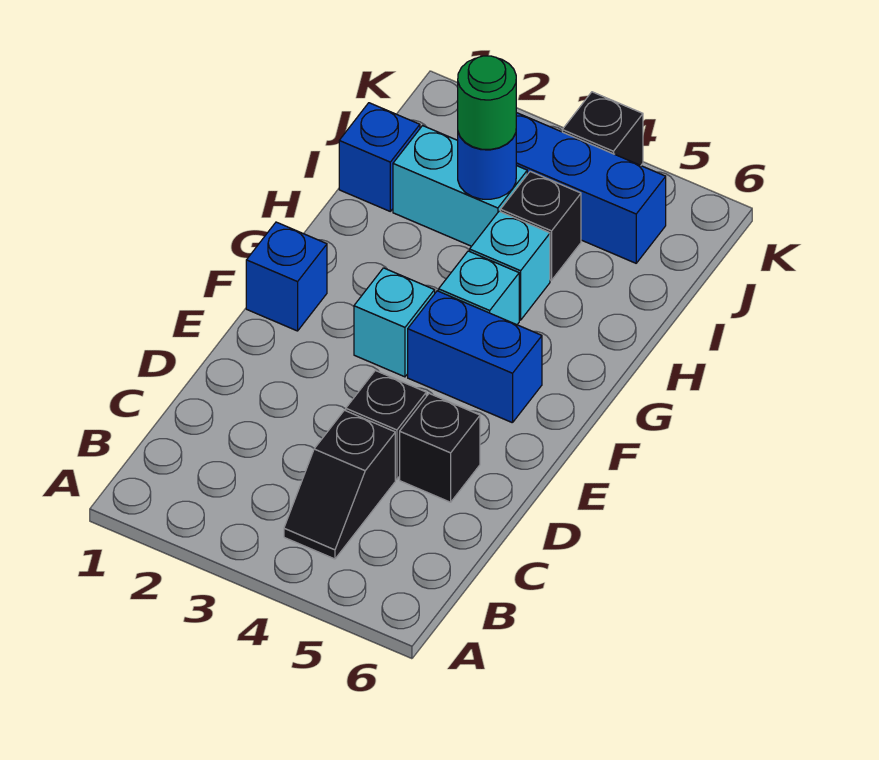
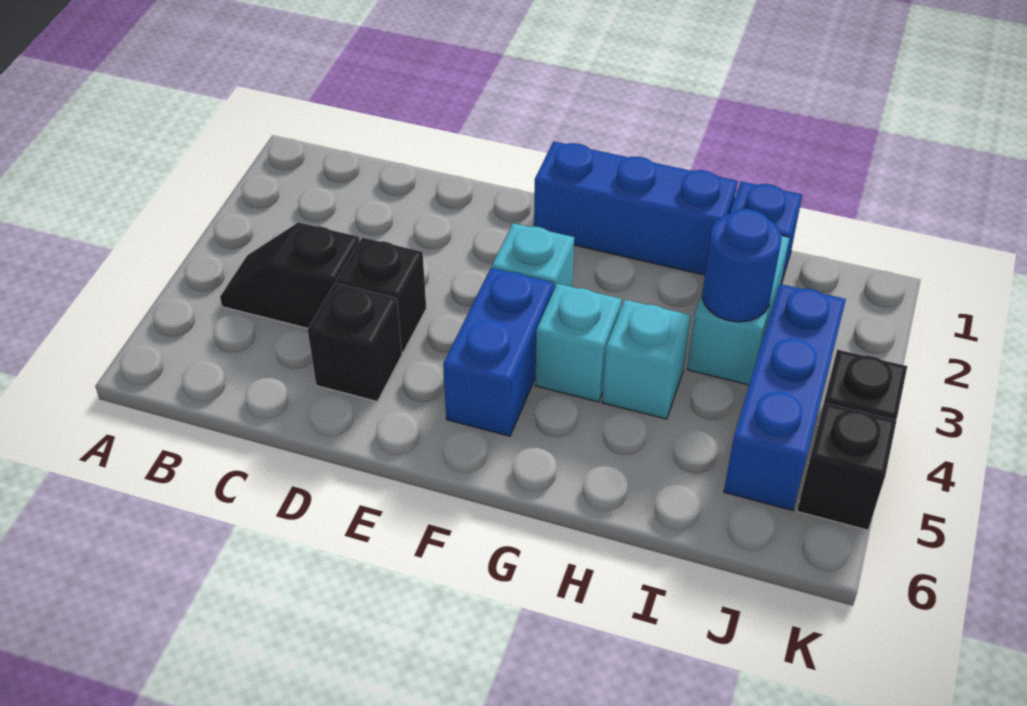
blue 1x1 brick [246,222,327,331] -> blue 1x3 brick [534,141,737,275]
green 1x1 round brick [458,56,516,149] -> none
black 1x1 brick [500,172,581,280] -> black 1x1 brick moved to [797,403,896,530]

